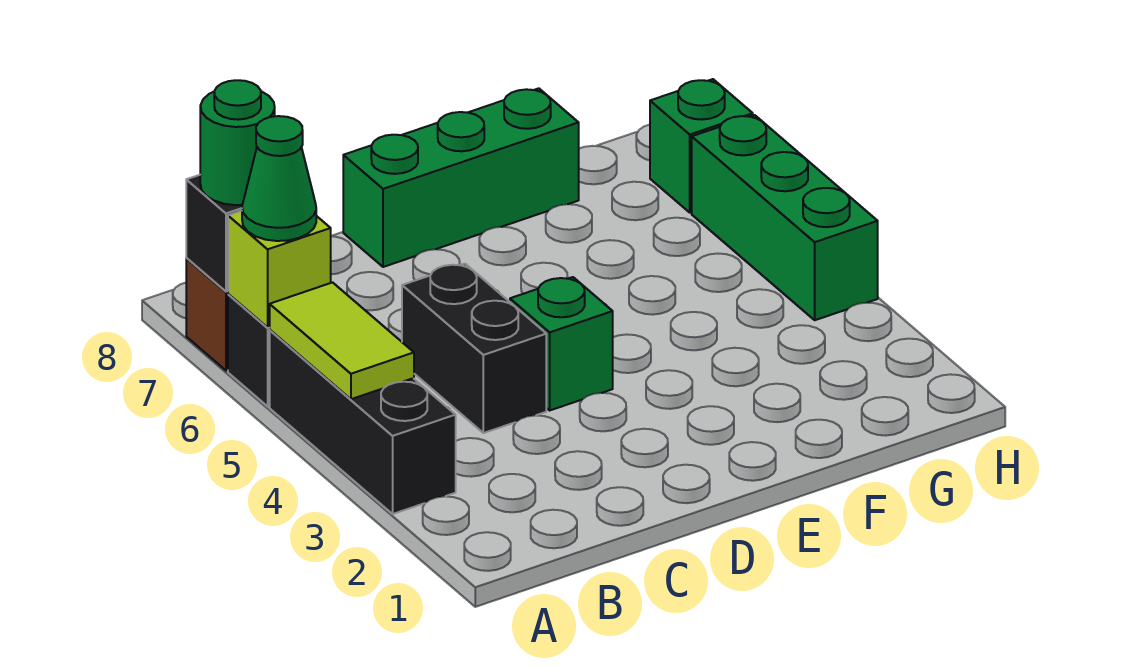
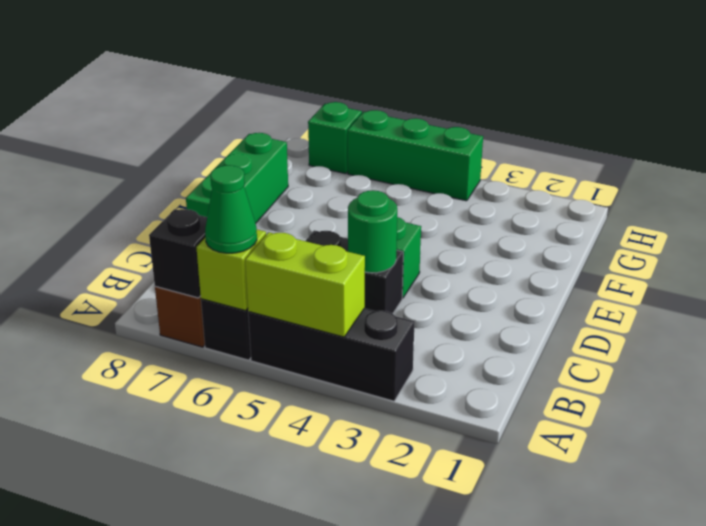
lime 1x2 tile [270,283,414,399] -> lime 1x2 brick [245,232,365,337]
green 1x1 round brick [200,80,275,205] -> green 1x1 round brick moved to [348,190,397,273]

